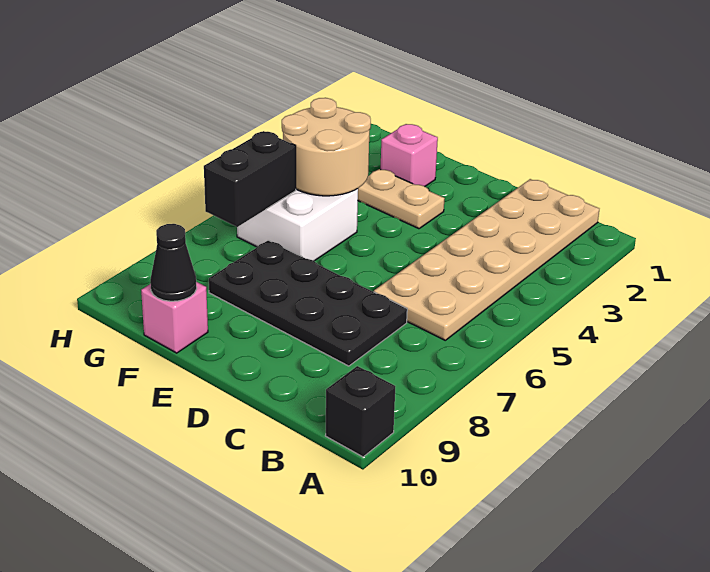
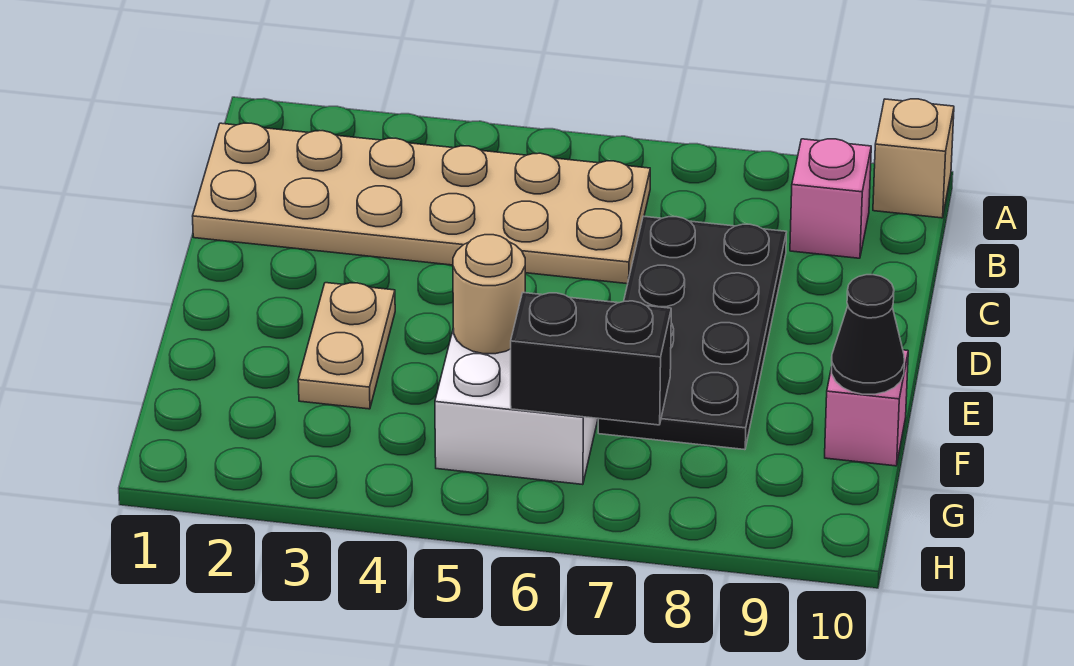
black 1x1 brick [325,366,395,457] -> tan 1x1 brick [873,99,954,218]
pink 1x1 brick [380,124,438,186] -> pink 1x1 brick moved to [790,139,871,258]
tan 2x2 round brick [282,98,371,196] -> tan 1x1 round brick [453,235,525,354]

